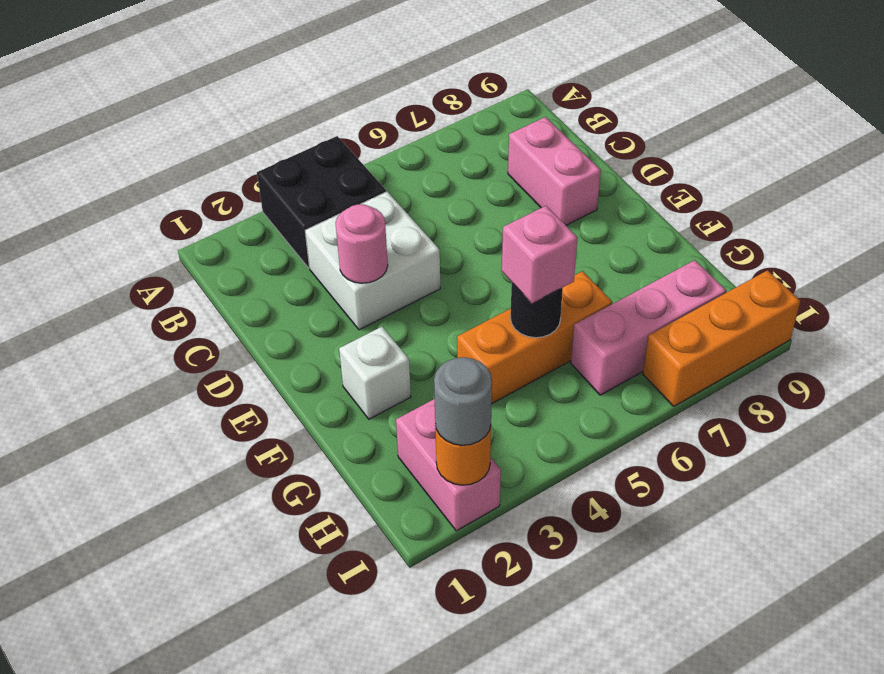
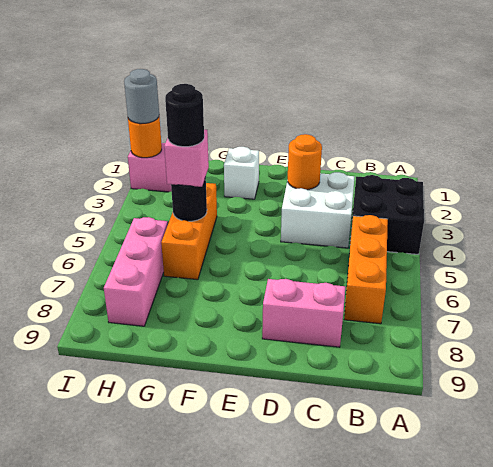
pink 1x1 round brick [336,204,388,283] -> orange 1x1 round brick [288,134,322,190]
none -> black 1x1 round brick [165,84,204,147]
orange 1x3 brick [643,270,800,406] -> orange 1x3 brick moved to [344,215,388,324]

